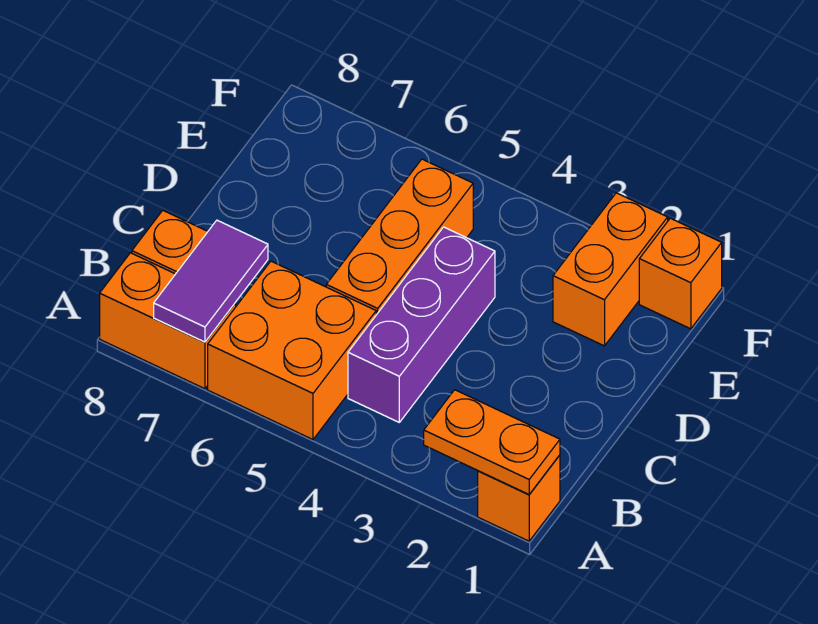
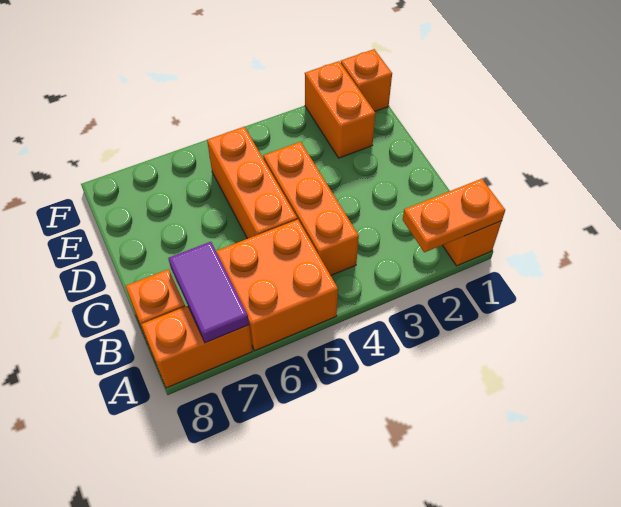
purple 1x3 brick [348,227,495,422] -> orange 1x3 brick [263,142,359,275]

